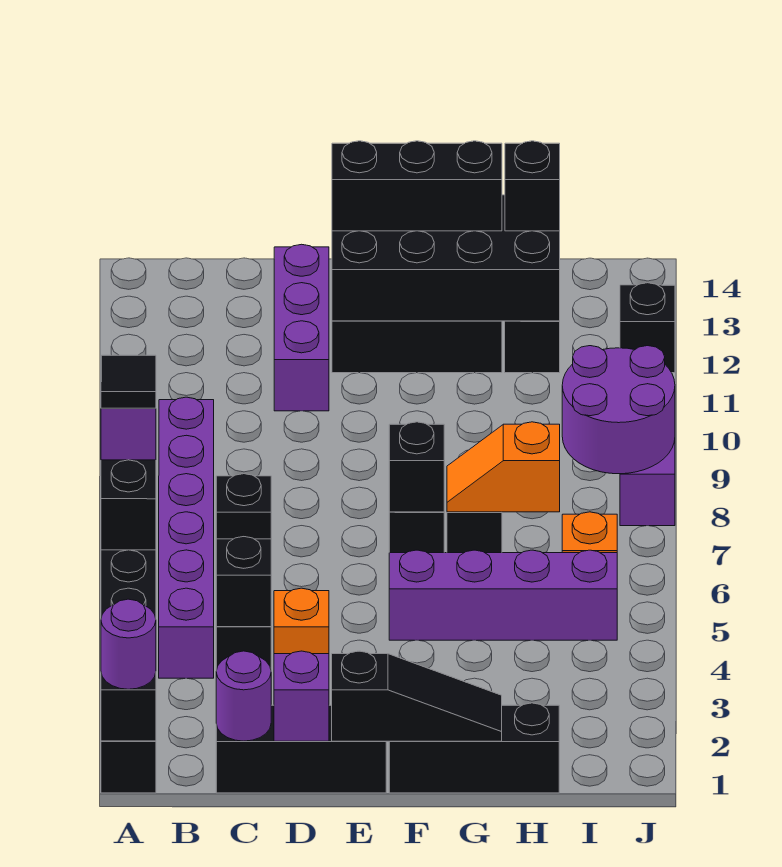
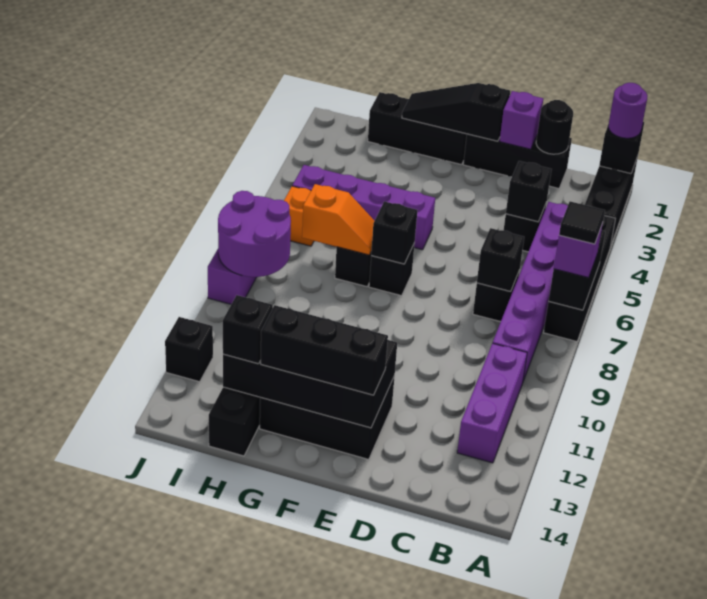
purple 1x1 round brick [216,651,271,741] -> black 1x1 round brick [536,100,573,154]
none -> black 1x1 brick [477,228,524,292]
orange 1x1 brick [274,588,329,654] -> none
purple 1x3 brick [274,244,329,411] -> purple 1x3 brick moved to [457,343,527,463]

